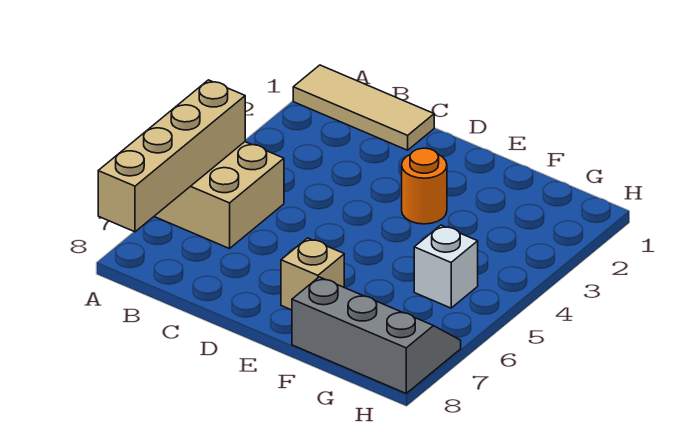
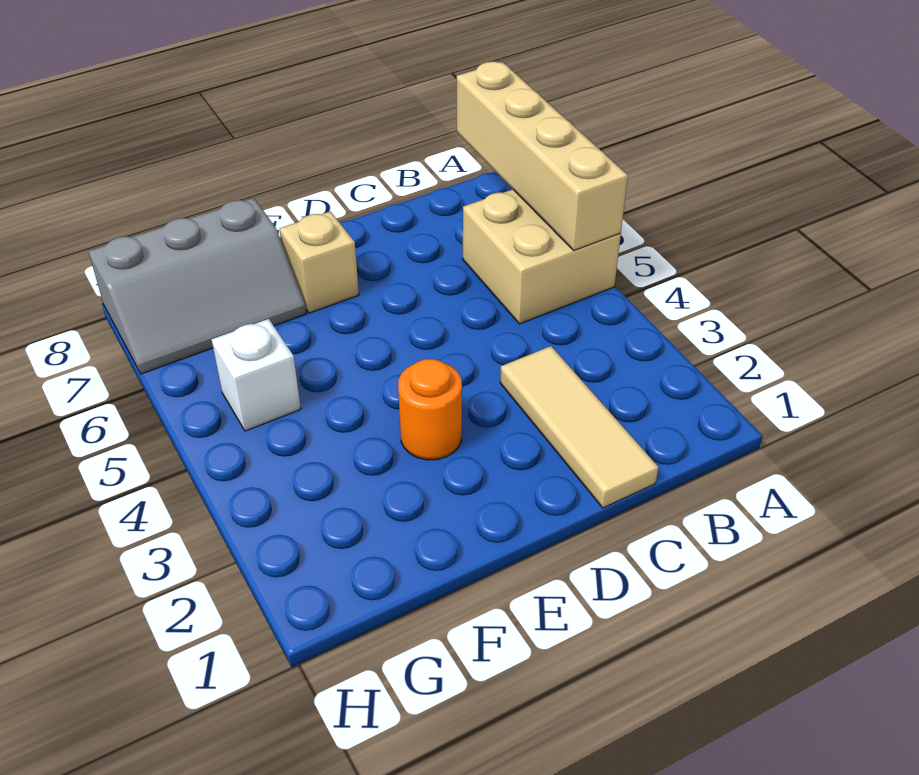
tan 1x3 tile [293,65,434,150] -> tan 1x3 tile turned to [500,346,658,508]

